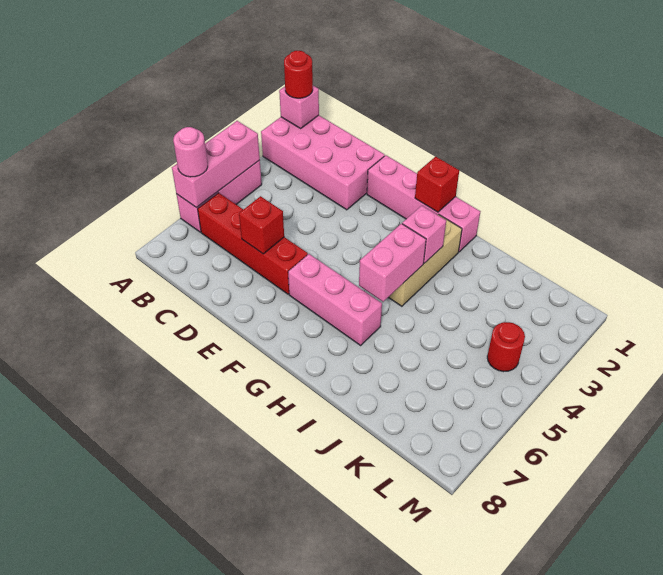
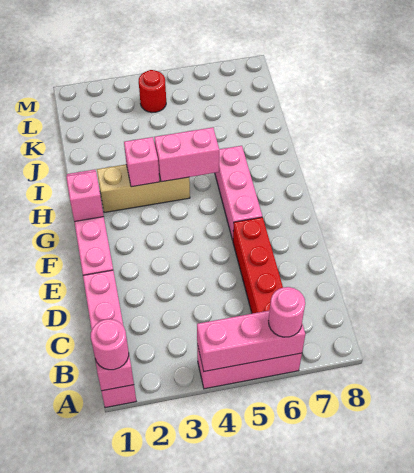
pink 2x4 brick [261,115,385,210] -> pink 1x4 brick [83,270,136,408]
red 1x1 round brick [284,51,313,98] -> pink 1x1 round brick [91,319,129,370]
red 1x1 brick [239,196,284,254] -> none
red 1x1 brick [415,157,459,212] -> pink 1x1 brick [66,171,104,222]

